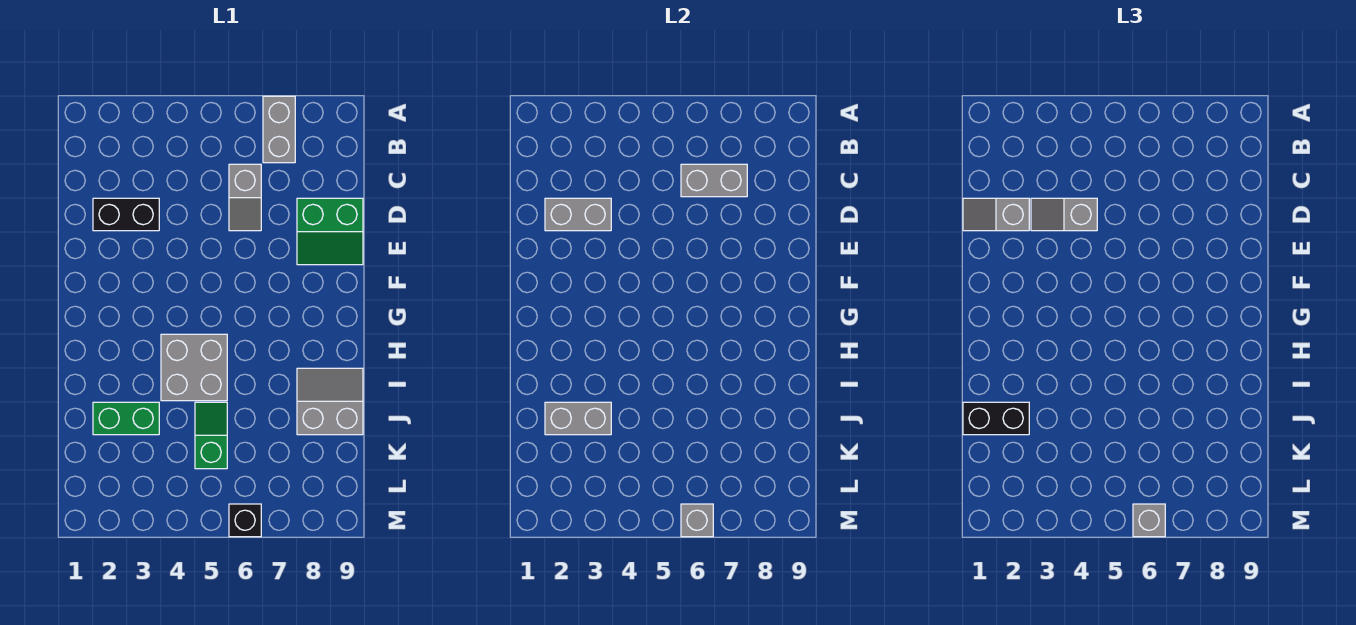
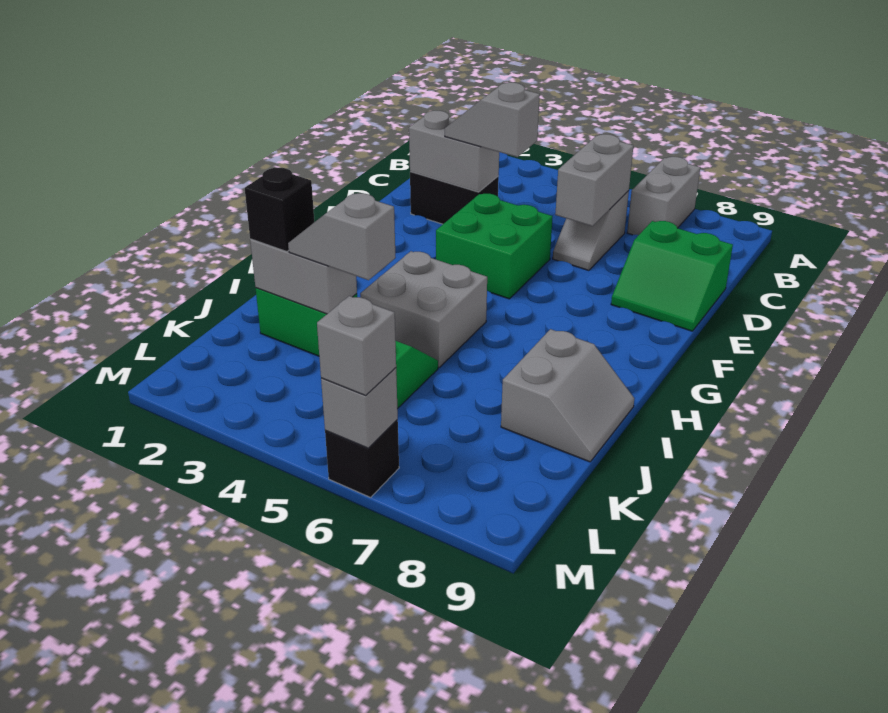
grey 1x2 brick [681,164,747,197] -> grey 1x2 brick turned to [555,134,633,226]
grey 1x2 slope [963,198,1029,231] -> grey 1x2 slope moved to [288,193,396,280]
none -> green 2x2 brick [436,194,553,299]
grey 2x2 slope [297,368,363,435] -> grey 2x2 slope turned to [501,329,634,462]
black 1x2 brick [963,402,1029,435] -> black 1x1 brick [245,168,314,252]

